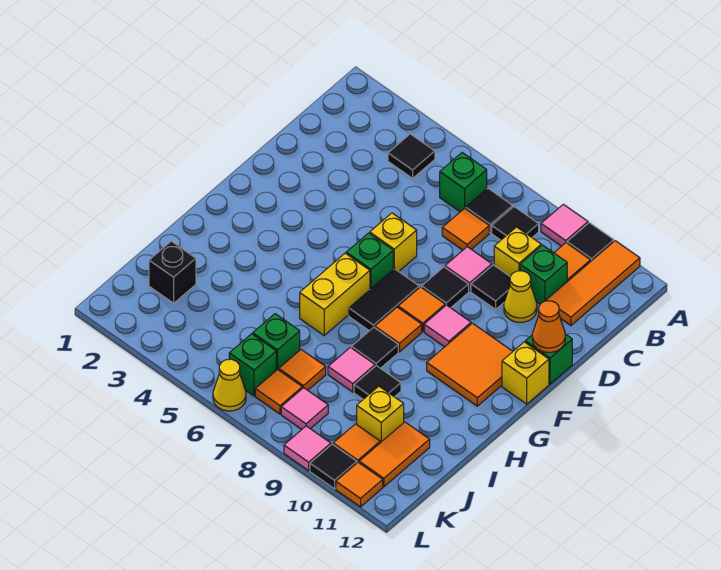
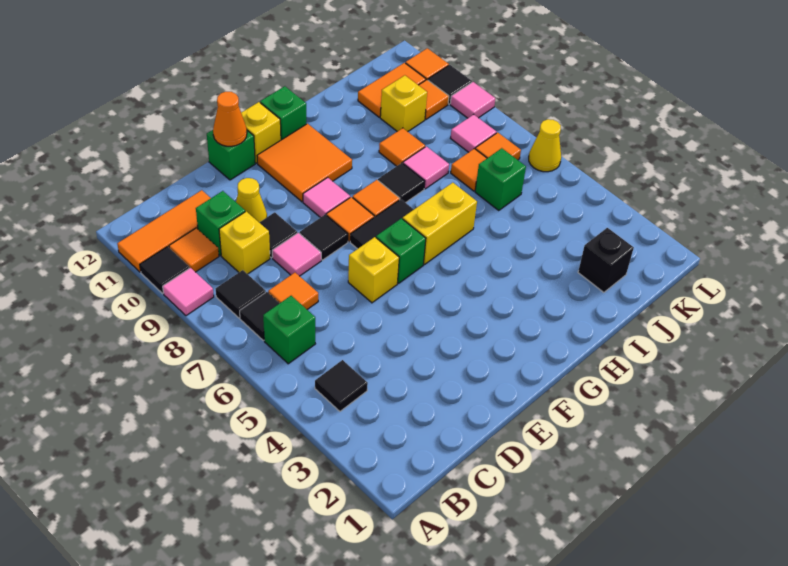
black 1x1 tile [354,366,401,399] -> orange 1x1 tile [379,128,425,166]
green 1x1 brick [229,334,276,396] -> green 1x1 brick moved to [260,86,306,140]

